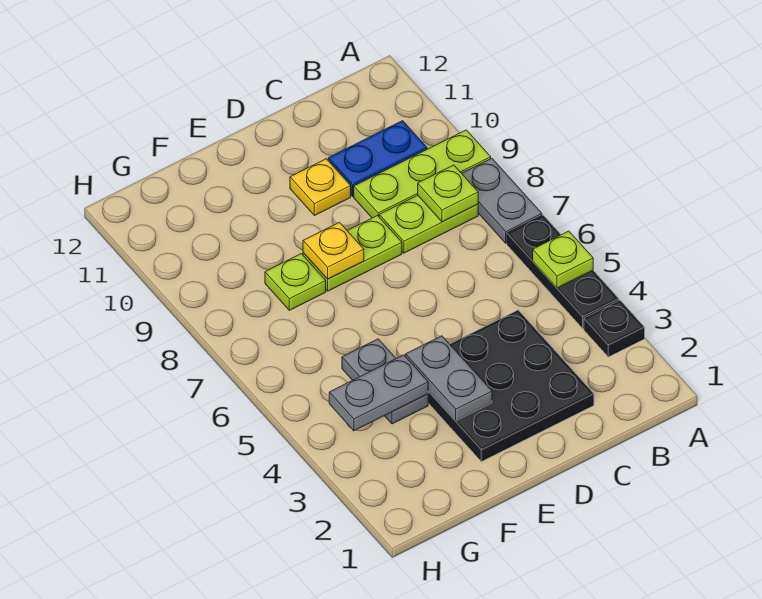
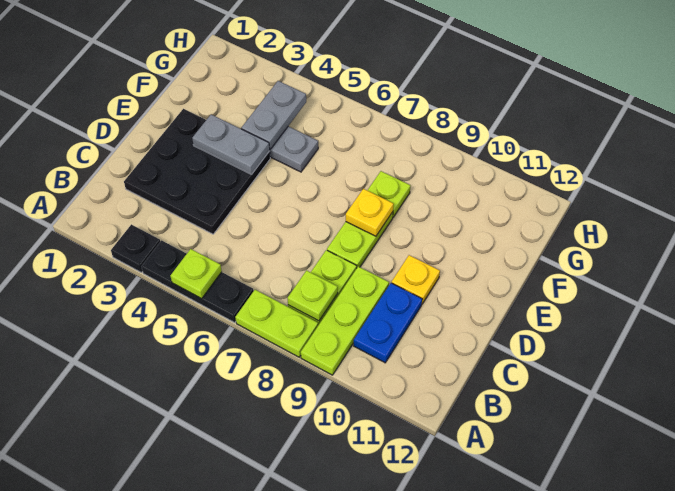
grey 1x2 plate [462,158,542,243] -> lime 1x2 plate [235,290,318,357]

